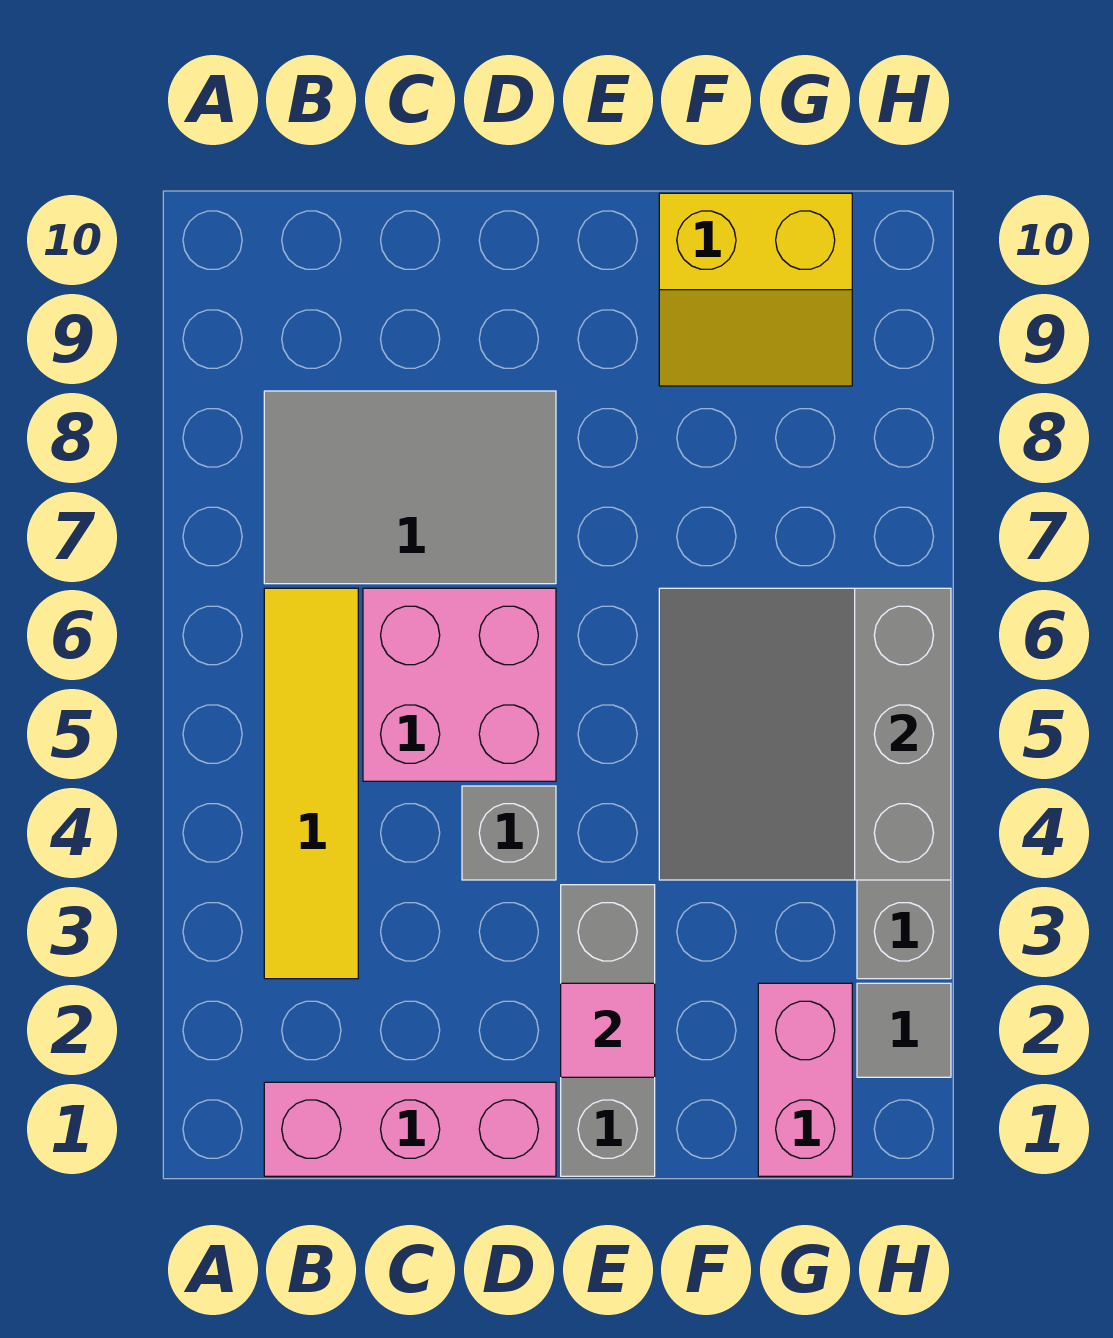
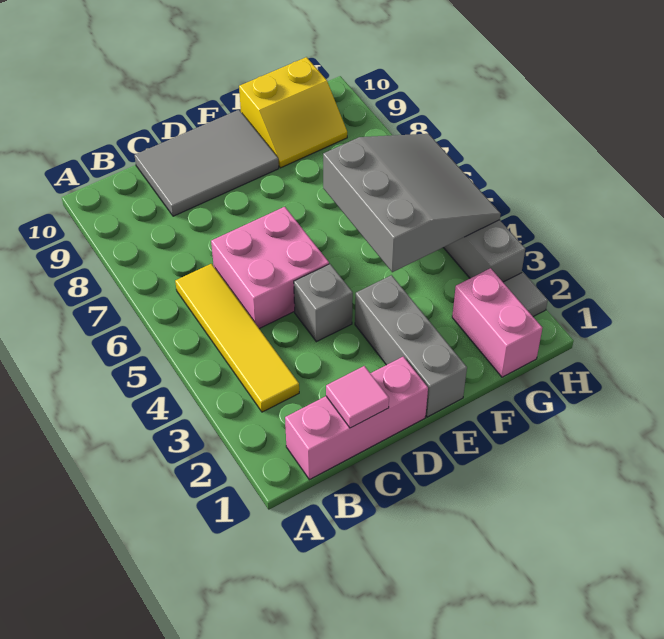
grey 2x3 tile [264,391,556,584] -> grey 2x3 tile moved to [134,110,279,216]
pink 1x1 tile [561,983,655,1077] -> pink 1x1 tile moved to [326,366,389,428]
grey 3x3 slope [659,588,951,880] -> grey 3x3 slope turned to [323,134,501,272]

